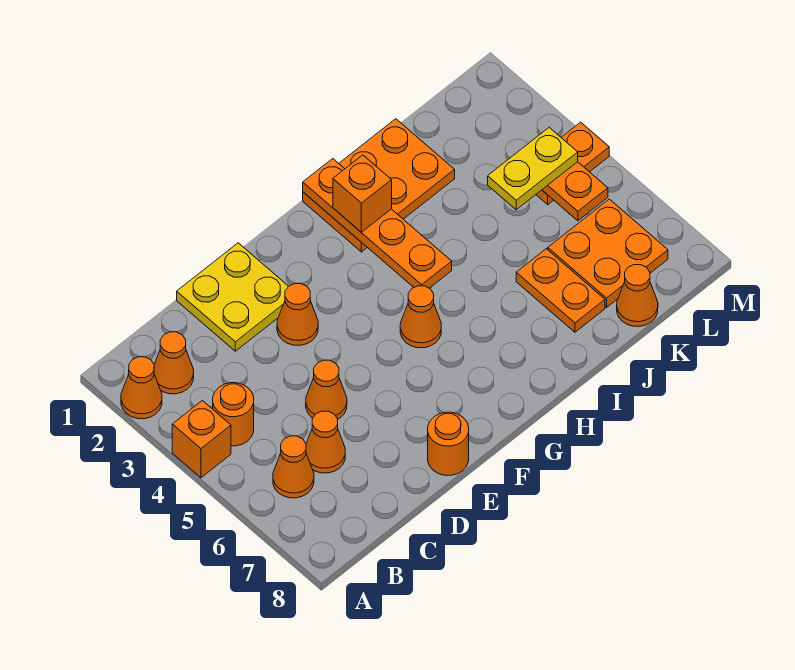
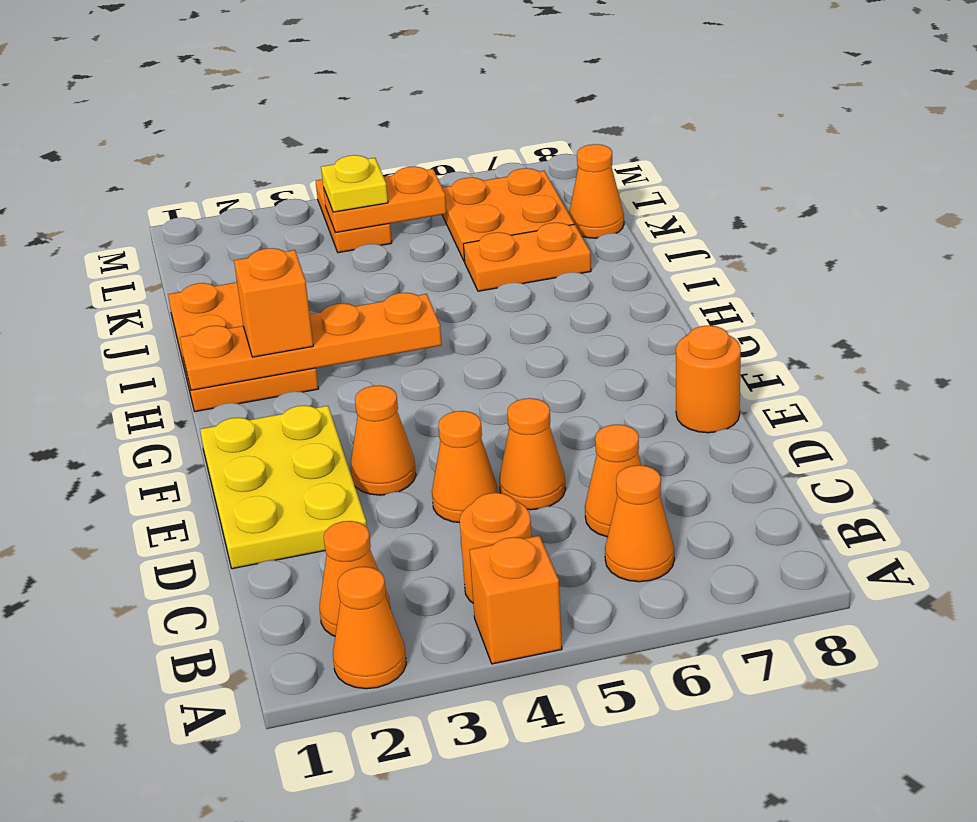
yellow 2x2 plate [177,243,288,351] -> yellow 2x3 plate [200,405,367,569]
orange 1x1 cone [400,286,441,348] -> orange 1x1 cone moved to [432,411,498,523]
yellow 1x2 plate [488,128,578,210] -> yellow 1x1 plate [321,155,388,212]

